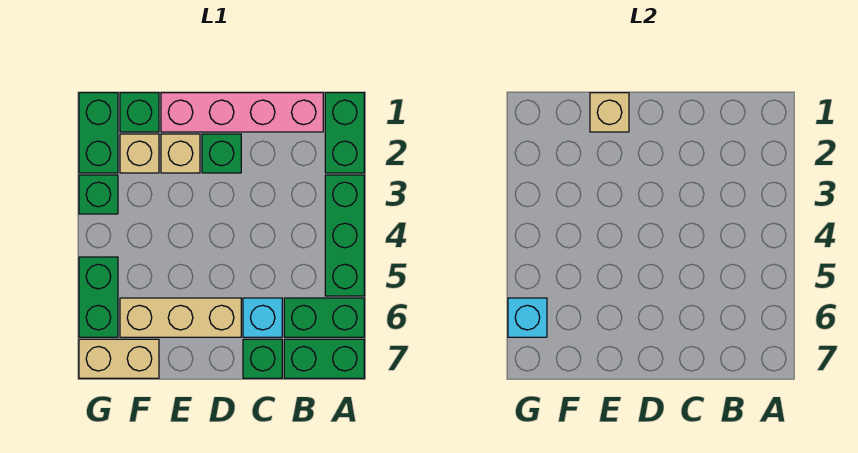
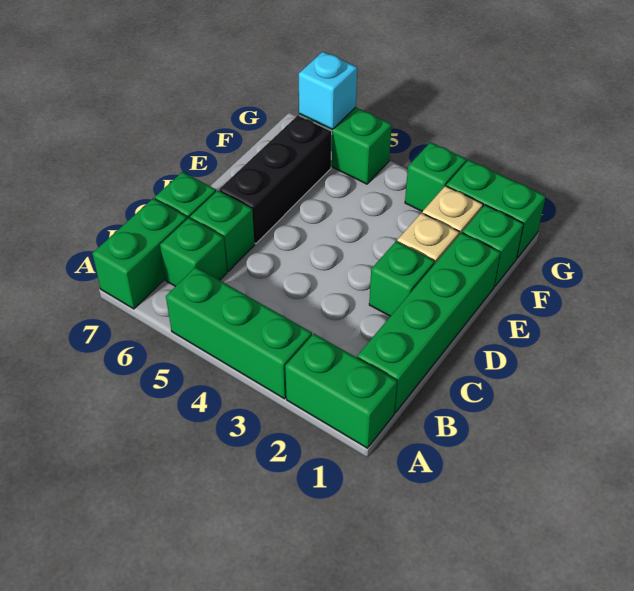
green 1x2 brick [284,298,364,337] -> green 1x1 brick [160,218,227,286]
pink 1x4 brick [161,93,323,132] -> green 1x4 brick [357,233,501,413]
cyan 1x1 brick [243,298,282,337] -> green 1x1 brick [190,191,255,271]
tan 1x3 brick [120,298,241,337] -> black 1x3 brick [219,115,332,244]
tan 1x1 brick [590,93,629,132] -> none
tan 1x2 brick [79,339,159,378] -> none

